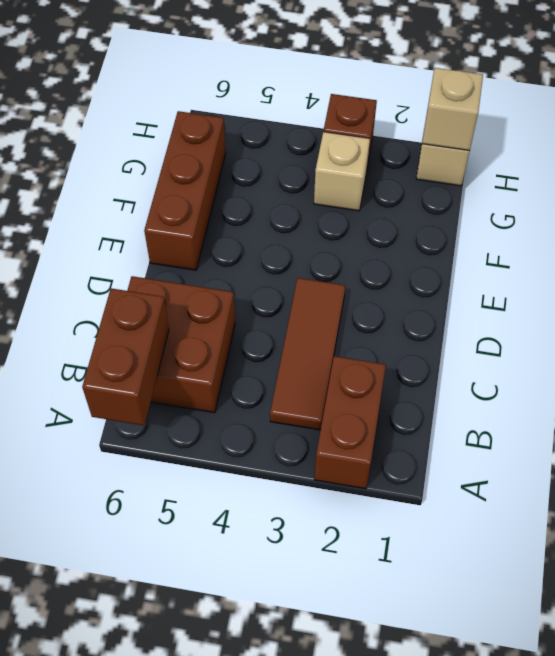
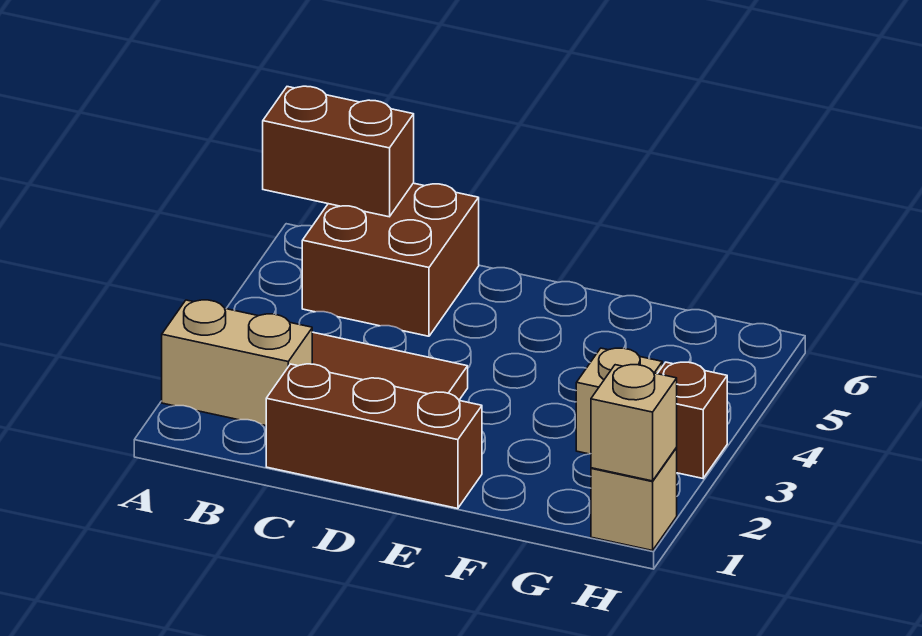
brown 1x2 brick [314,356,386,489] -> tan 1x2 brick [162,300,312,426]
brown 1x3 brick [144,111,226,270] -> brown 1x3 brick moved to [266,364,482,508]

